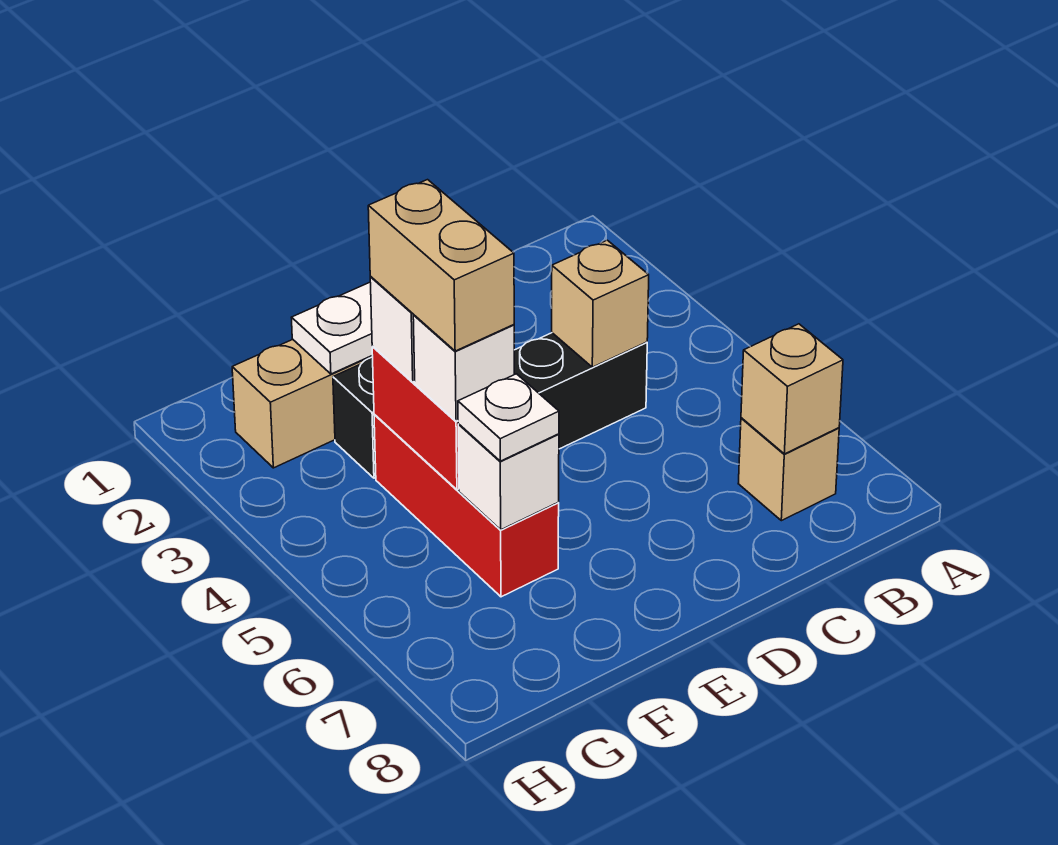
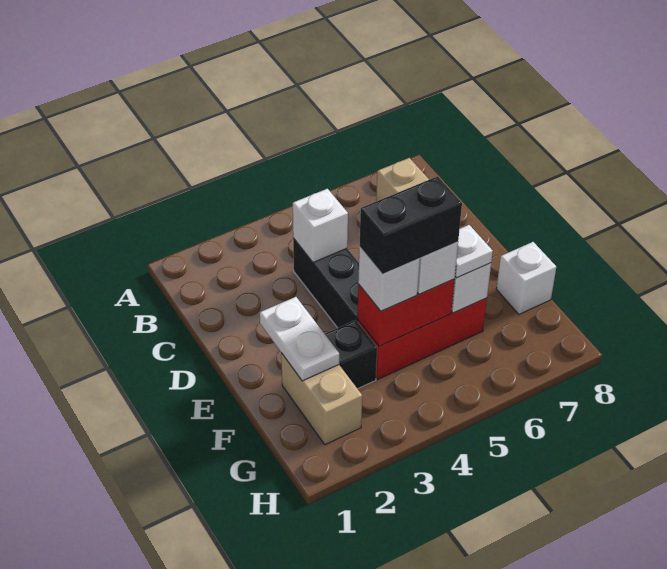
tan 1x1 brick [741,324,843,454] -> none
tan 1x1 brick [552,240,649,367] -> white 1x1 brick [293,189,348,262]
tan 1x2 brick [368,180,514,351] -> black 1x2 brick [360,176,462,274]
none -> white 1x1 brick [496,242,556,314]

